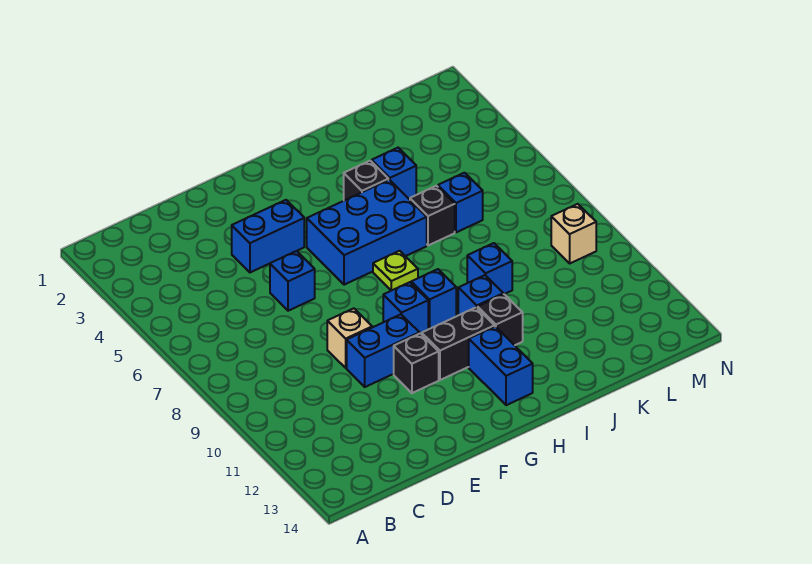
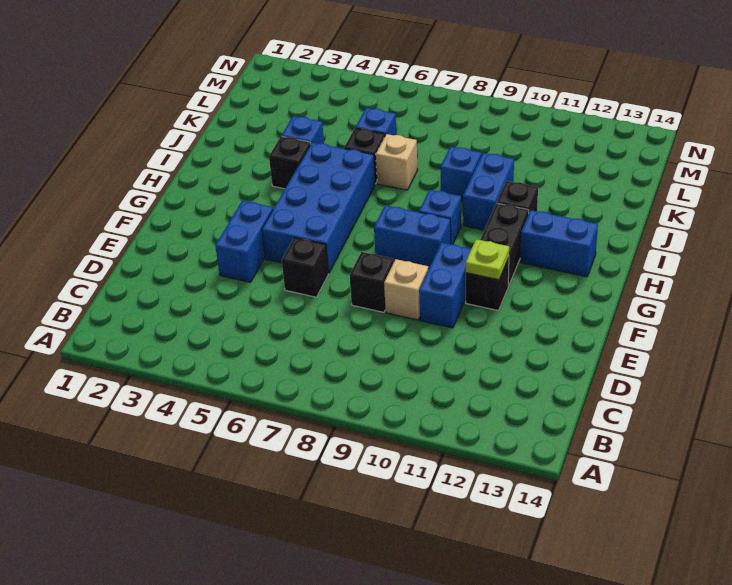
blue 1x1 brick [270,251,315,311] -> black 1x1 brick [282,237,328,297]
none -> black 1x1 brick [350,252,394,312]
blue 2x3 brick [307,180,427,285] -> blue 2x4 brick [262,142,375,273]
blue 1x1 brick [383,282,428,334] -> blue 1x2 brick [374,205,451,269]
lime 1x1 plate [373,251,418,291] -> lime 1x1 plate moved to [466,239,509,280]
blue 1x1 brick [458,275,503,315] -> blue 1x2 brick [463,153,514,230]
tan 1x1 brick [551,204,596,263] -> tan 1x1 brick moved to [376,134,417,190]

